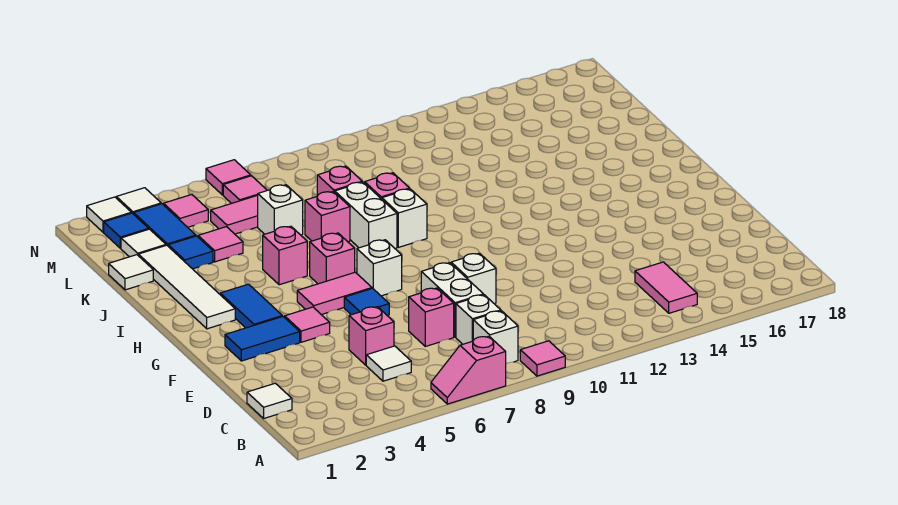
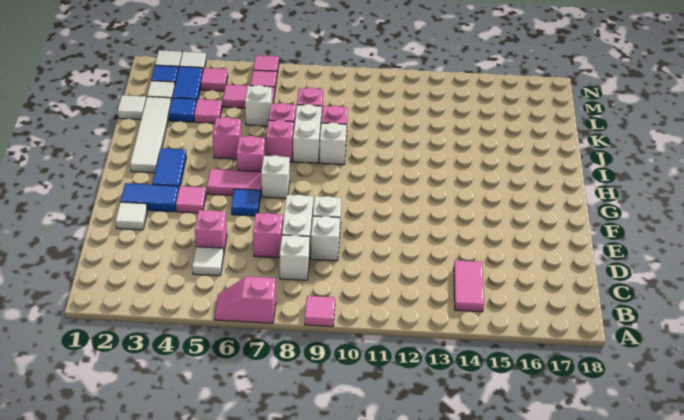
white 1x1 brick [473,311,518,364] -> white 1x1 brick moved to [311,216,340,261]
white 1x1 tile [247,383,292,418] -> white 1x1 tile moved to [116,202,147,230]
none -> pink 1x1 brick [266,120,294,162]

